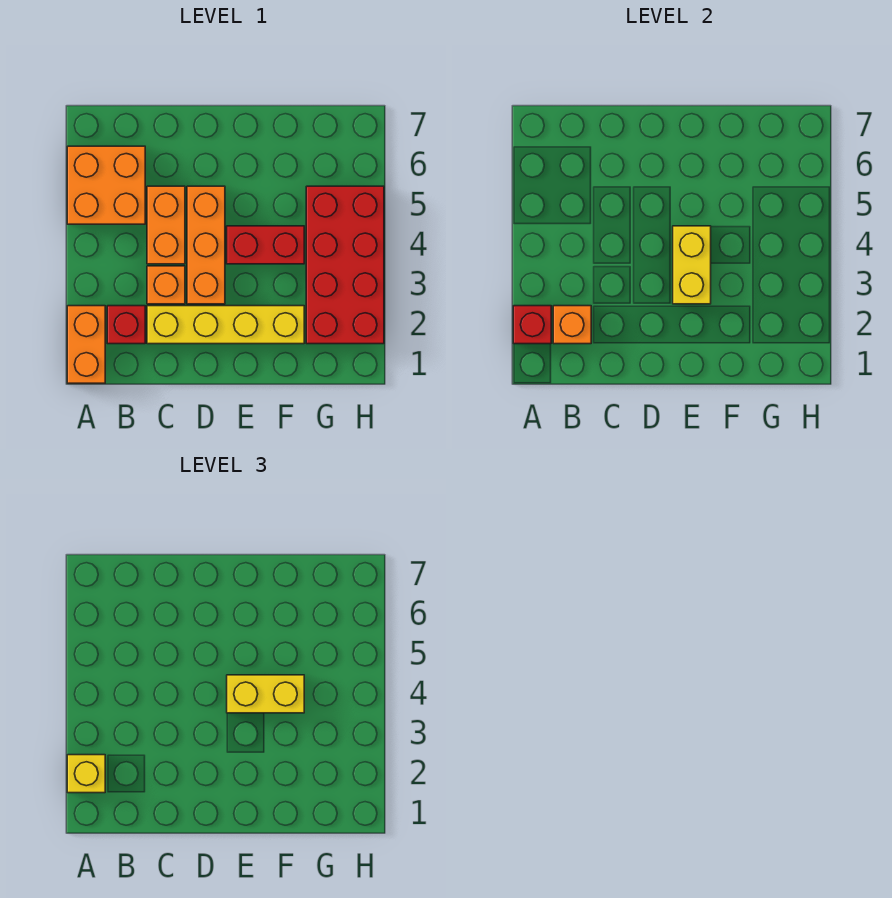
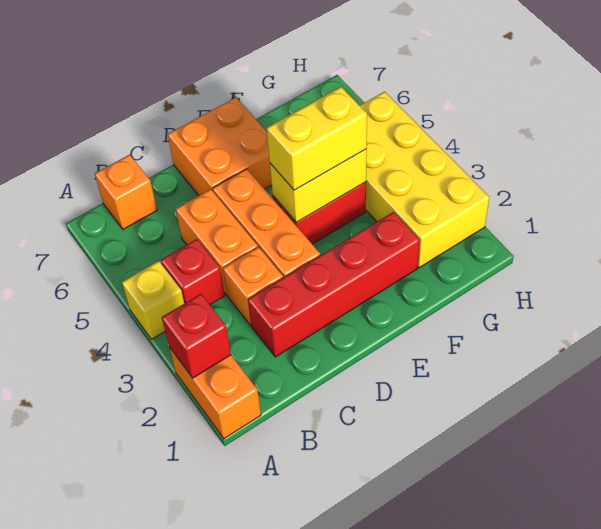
yellow 1x1 brick [67,755,105,793] -> yellow 1x1 brick moved to [122,261,184,339]
orange 2x2 brick [67,146,145,224] -> orange 2x2 brick moved to [168,97,272,195]
red 1x1 brick [107,306,145,344] -> red 1x1 brick moved to [161,239,225,305]
orange 1x1 brick [553,306,591,344] -> orange 1x1 brick moved to [95,155,157,229]
yellow 1x4 brick [147,306,304,344] -> red 1x4 brick [248,212,420,357]
yellow 1x2 brick [673,226,711,304] -> yellow 1x2 brick turned to [270,149,367,222]
red 2x4 brick [306,186,384,344] -> yellow 2x4 brick [360,92,489,268]

